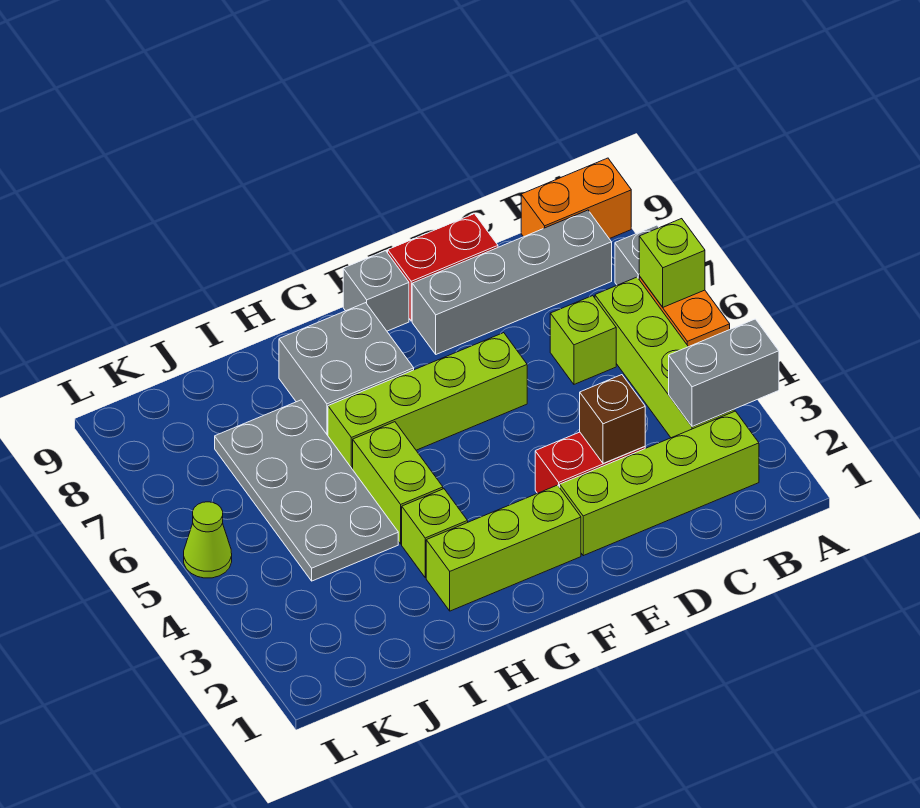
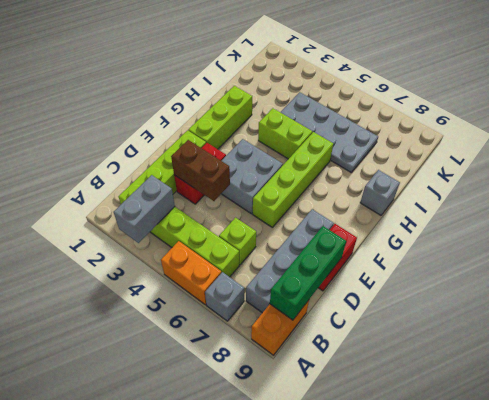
lime 1x1 brick [639,219,705,307] -> none
none -> green 1x3 brick [270,226,346,320]
brown 1x1 brick [580,375,645,463] -> brown 1x2 brick [171,140,230,201]
grey 1x1 brick [343,251,409,331] -> grey 1x1 brick moved to [360,170,400,215]
grey 2x2 brick [279,303,414,435] -> grey 2x2 brick moved to [221,139,283,214]
lime 1x1 brick [402,489,468,578] -> none
lime 1x1 cone [184,502,232,578] -> none

